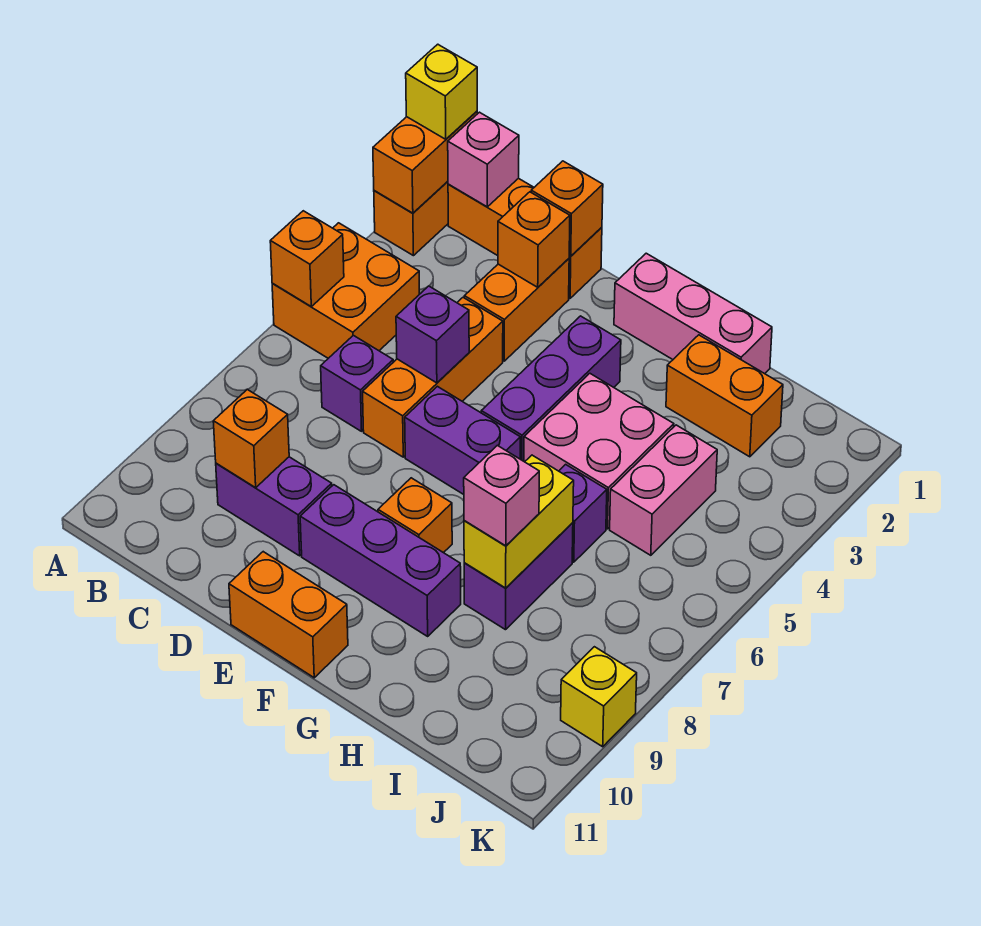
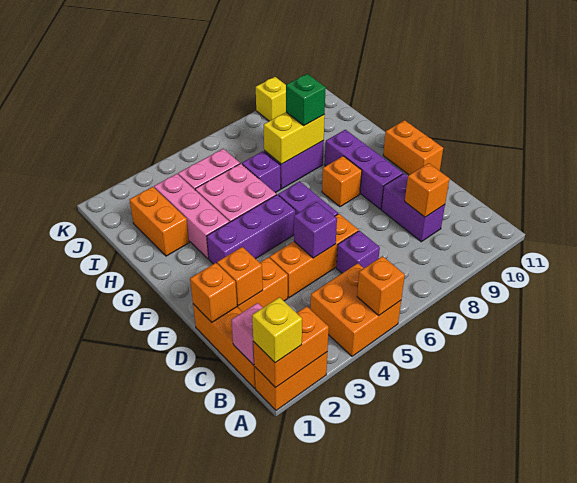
pink 1x3 brick [614,253,772,374] -> pink 1x3 brick moved to [154,174,229,259]
pink 1x1 brick [464,445,539,546] -> green 1x1 brick [286,74,326,125]

